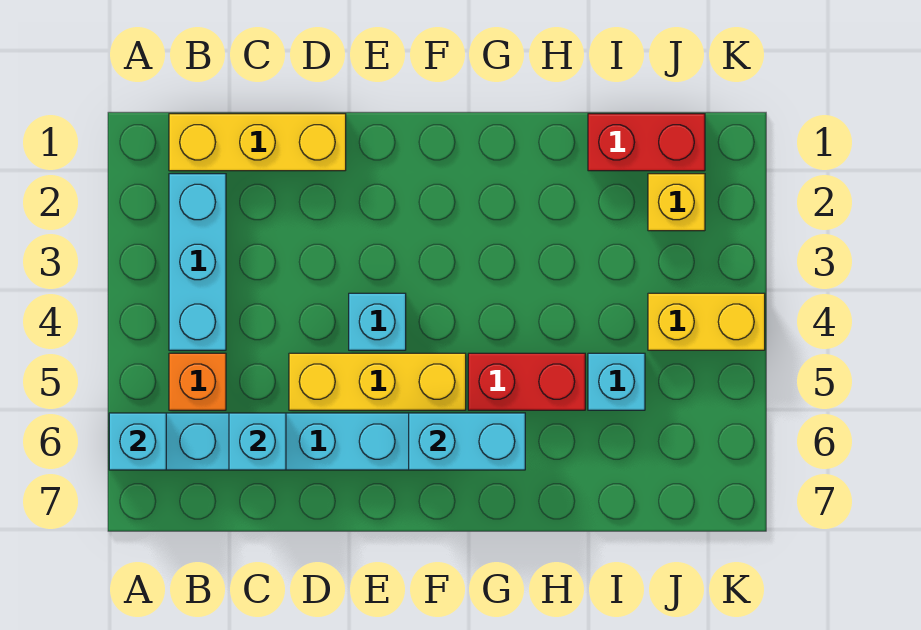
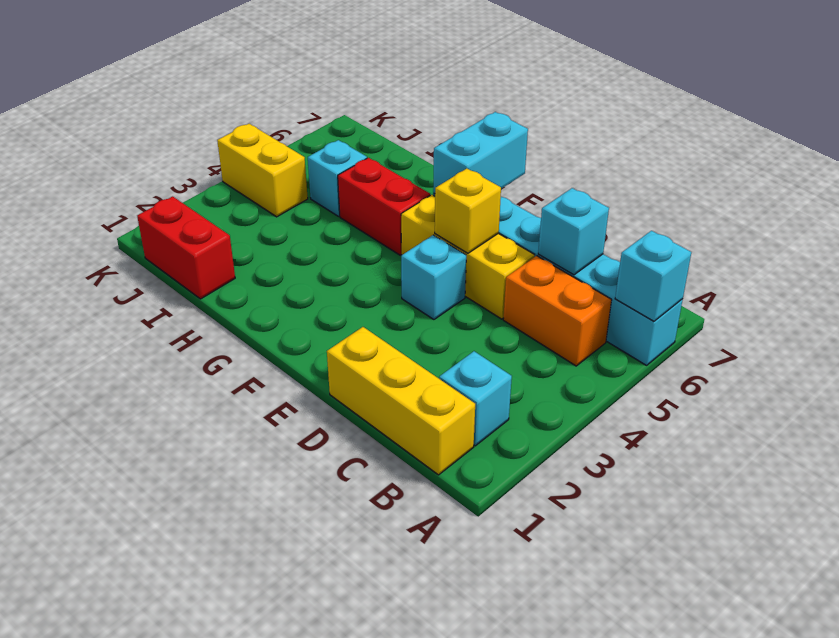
cyan 1x3 brick [169,174,226,350] -> cyan 1x1 brick [439,351,512,446]
orange 1x1 brick [169,353,226,410] -> orange 1x2 brick [503,256,612,366]
cyan 1x2 brick [409,413,525,470] -> cyan 1x2 brick turned to [433,112,528,194]
yellow 1x1 brick [648,174,705,231] -> yellow 1x1 brick moved to [435,169,501,253]

